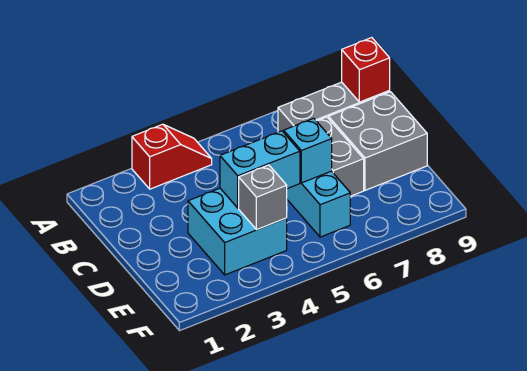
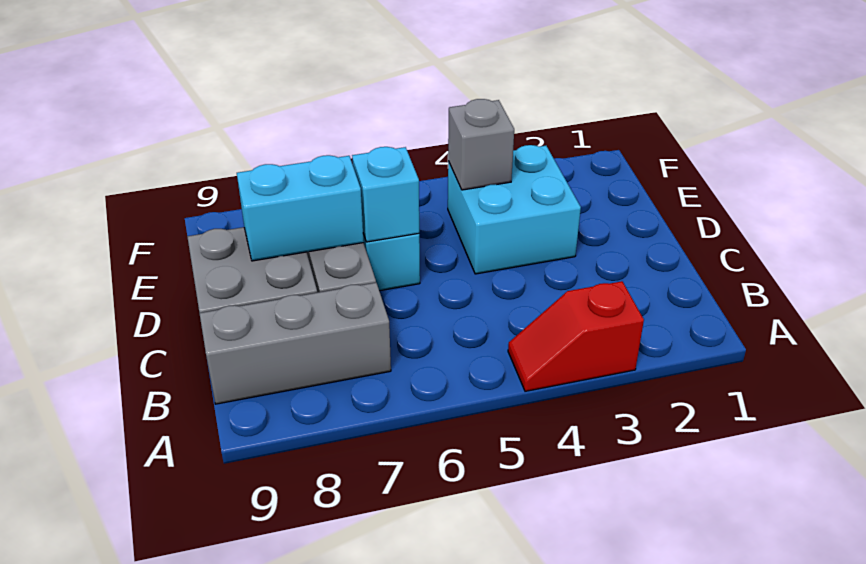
red 1x1 brick [342,38,390,102] -> none
cyan 1x2 brick [220,131,300,208] -> cyan 1x2 brick moved to [237,155,364,261]

